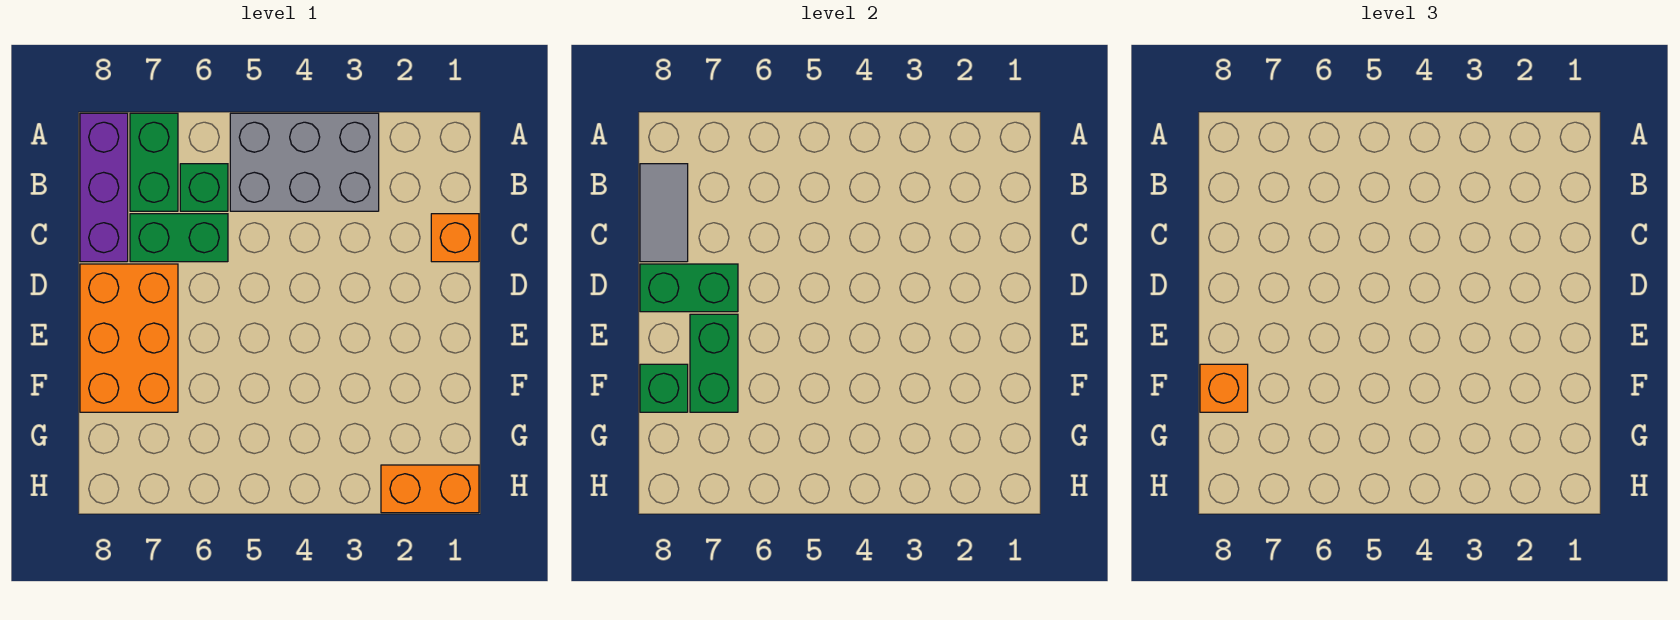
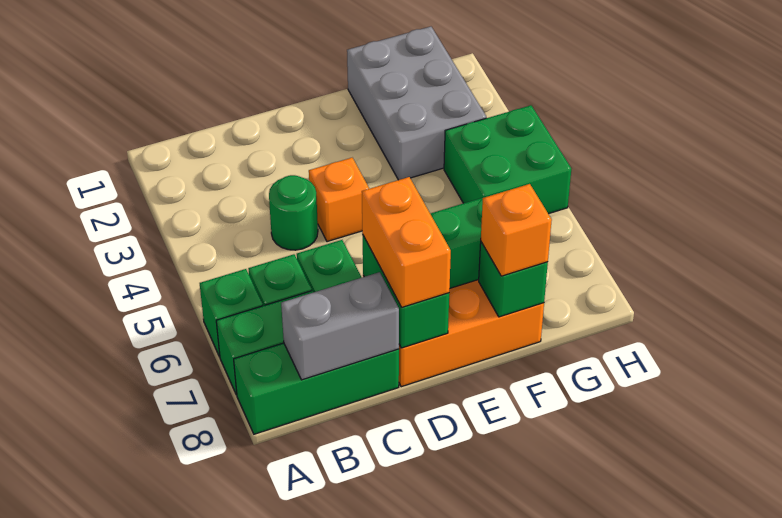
grey 2x3 brick [230,113,379,211] -> grey 2x3 brick moved to [347,27,486,180]
none -> green 1x1 brick [200,269,263,357]
purple 1x3 brick [80,113,128,262] -> green 1x3 brick [234,343,399,434]
grey 1x2 tile [640,164,688,262] -> grey 1x2 brick [281,272,399,380]
orange 1x1 brick [431,214,479,262] -> orange 1x1 brick moved to [309,158,369,242]
none -> green 1x1 round brick [269,175,318,250]
none -> green 2x2 brick [444,105,571,214]
orange 1x2 brick [381,465,479,513] -> orange 1x2 brick moved to [362,177,451,307]

